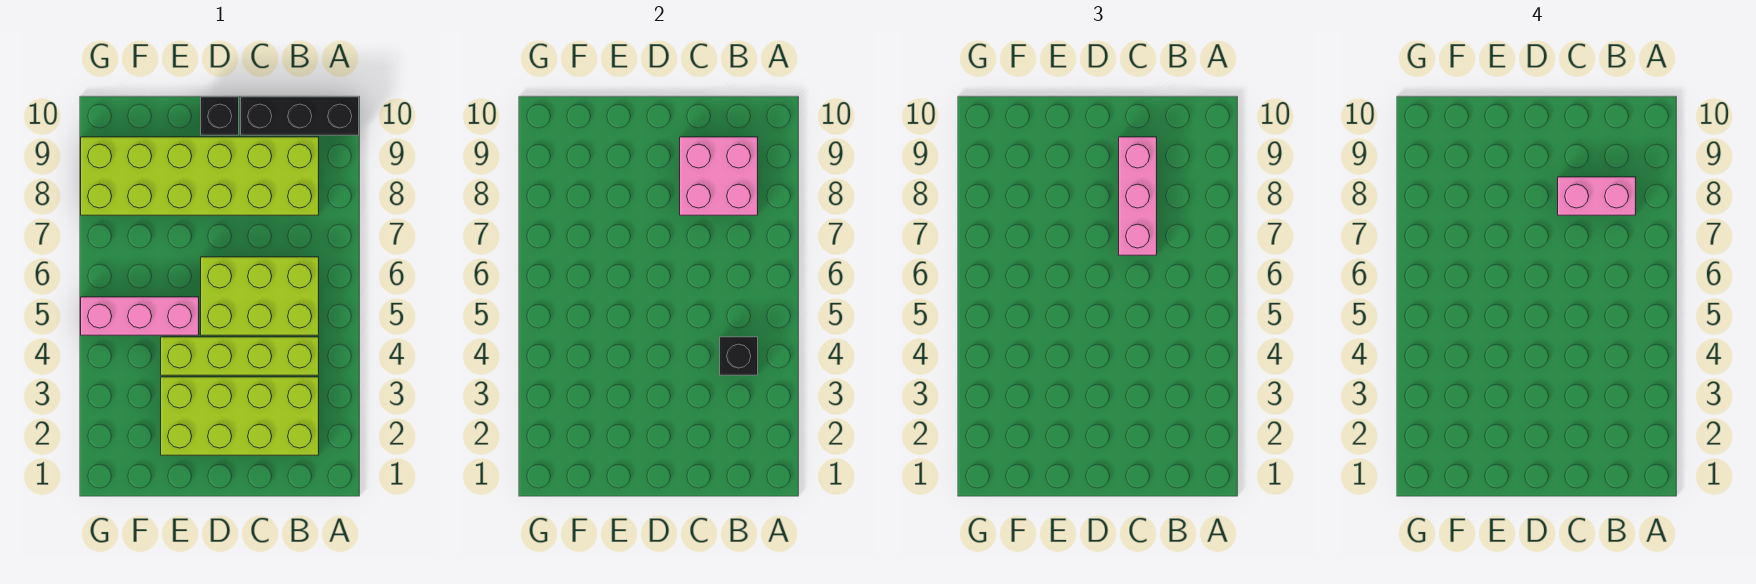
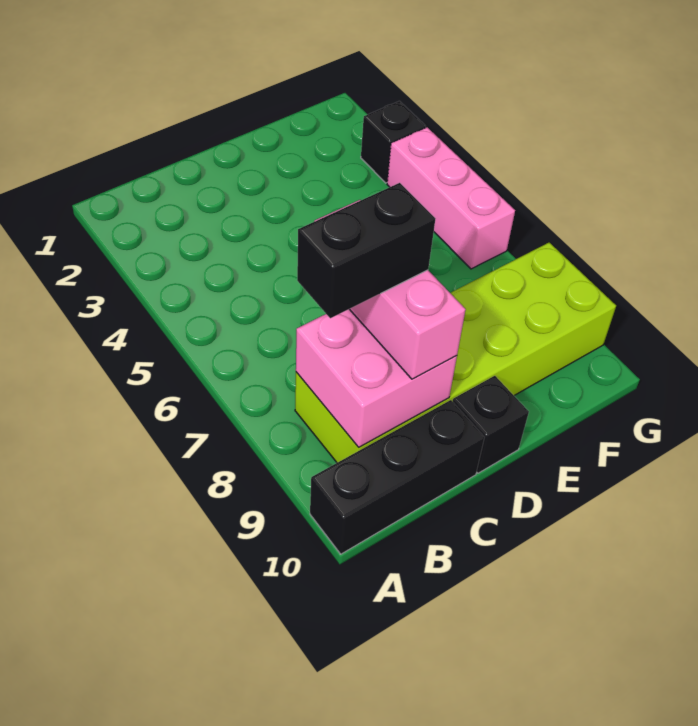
lime 2x4 brick [161,377,319,455] -> none
lime 1x4 brick [161,337,319,375] -> none
black 1x1 brick [720,337,758,375] -> black 1x1 brick moved to [361,101,426,183]
lime 2x3 brick [201,257,319,335] -> none
pink 1x2 brick [1558,177,1636,215] -> black 1x2 brick [297,183,435,318]
pink 1x3 brick [81,297,199,335] -> pink 1x3 brick turned to [387,127,515,269]

